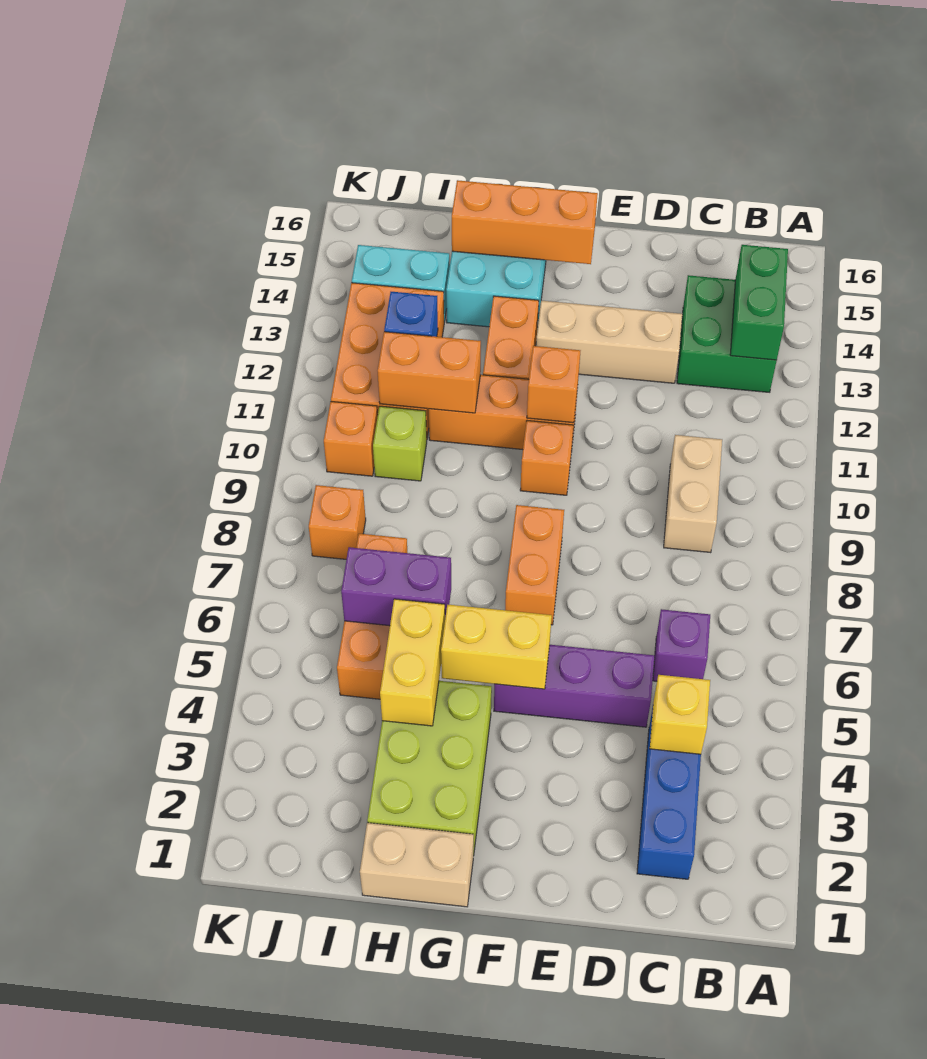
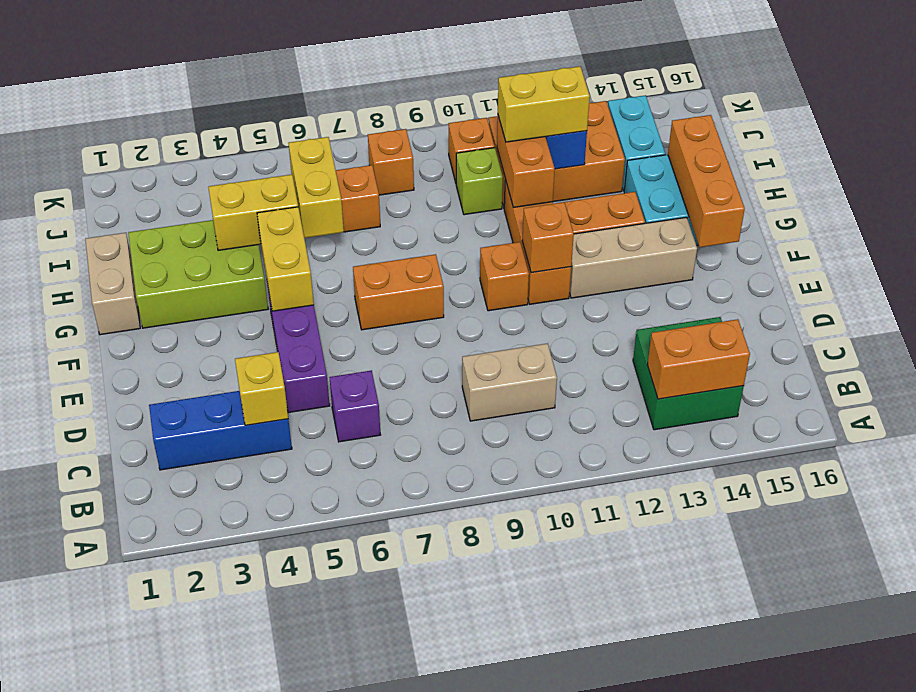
green 1x2 brick [730,245,788,360] -> orange 1x2 brick [647,319,750,399]
tan 1x3 brick [536,301,682,383] -> tan 1x3 brick turned to [569,217,697,298]
purple 1x2 brick [341,547,451,626] -> yellow 1x2 brick [289,137,344,238]
none -> yellow 1x2 brick [498,66,590,142]

